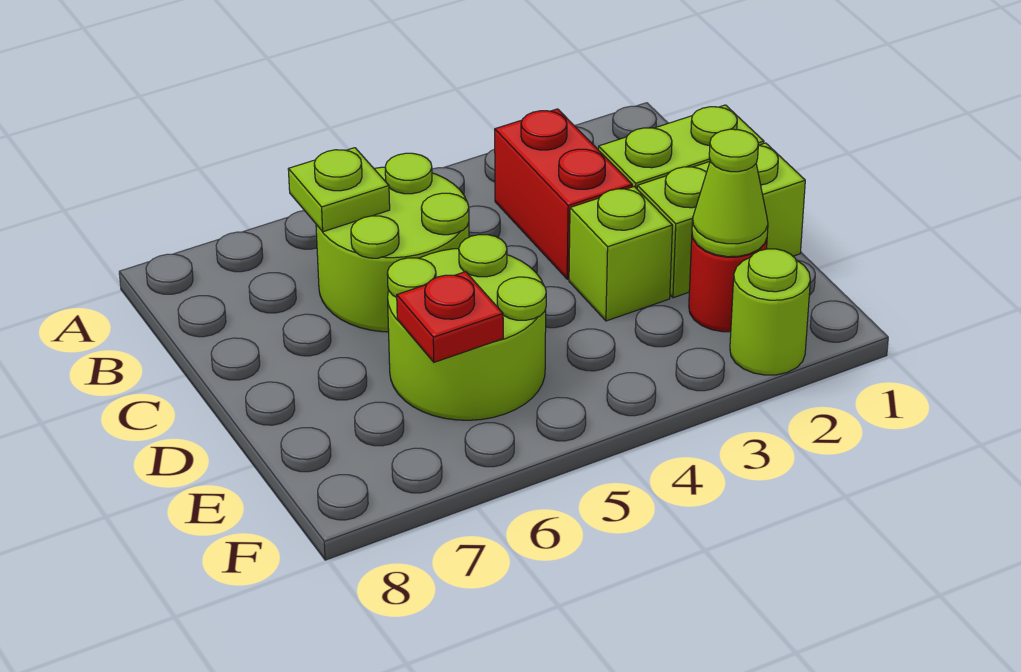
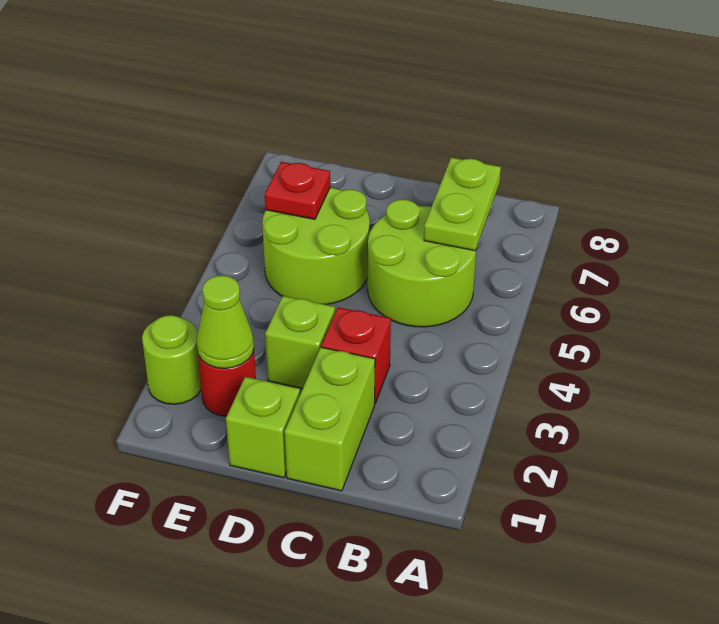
red 1x2 brick [495,109,632,279] -> red 1x1 brick [321,307,391,404]
lime 1x1 plate [288,148,390,232] -> lime 1x2 plate [424,158,501,251]
lime 1x2 brick [637,143,805,298] -> lime 1x1 brick [226,377,300,478]

